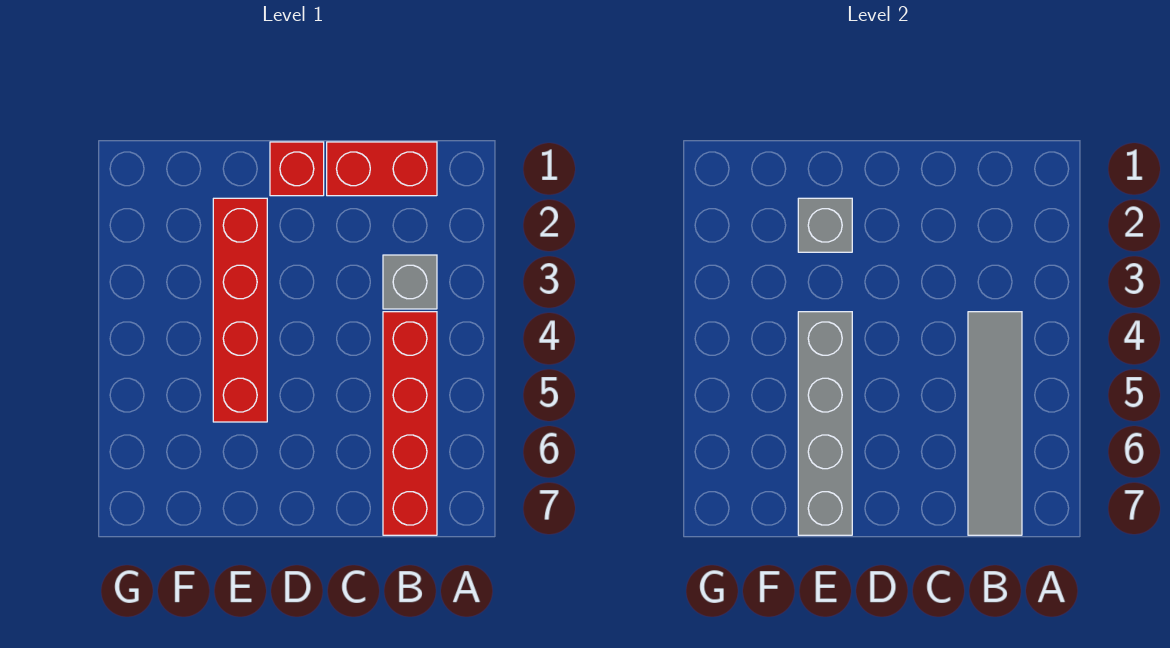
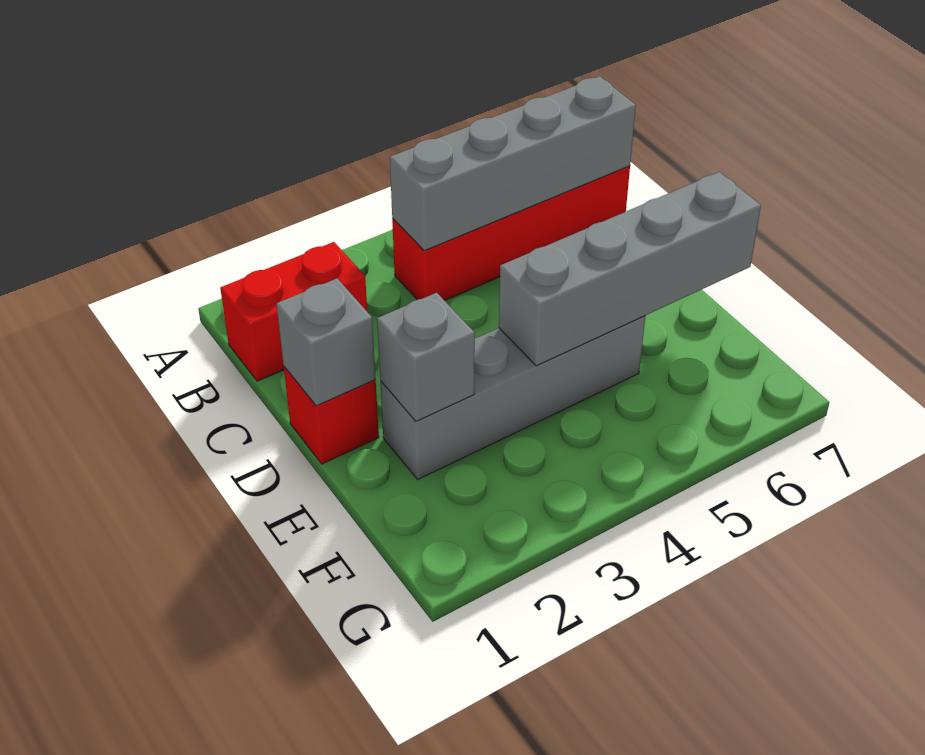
red 1x2 brick [327,142,437,196] -> red 1x2 brick turned to [220,242,367,381]
grey 1x1 brick [383,255,437,309] -> grey 1x1 brick moved to [276,279,376,406]
grey 1x4 tile [968,312,1022,535] -> grey 1x4 brick [390,76,636,251]
red 1x4 brick [213,198,267,422] -> grey 1x4 brick [380,316,645,479]

